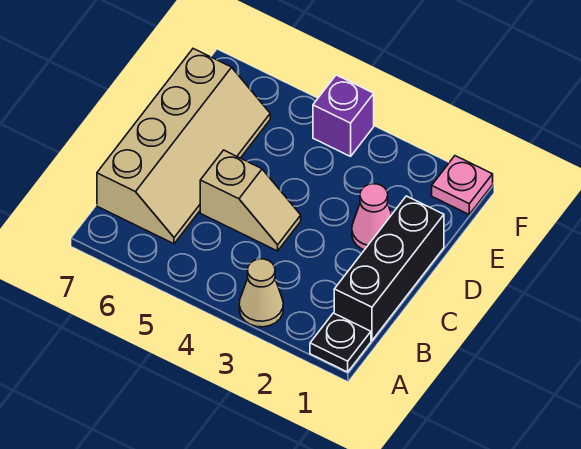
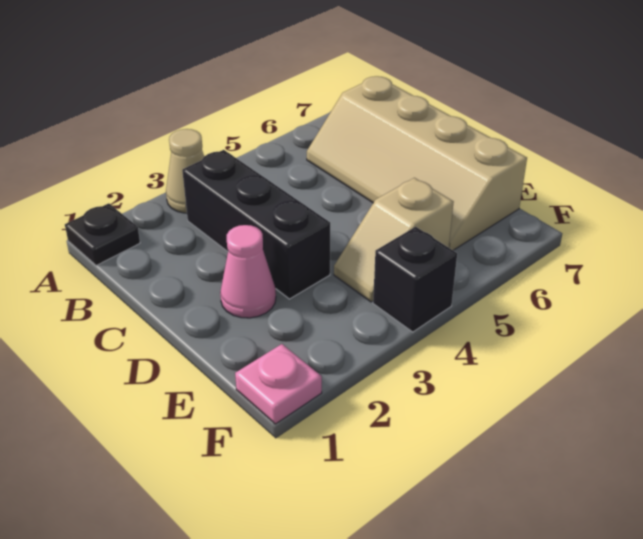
black 1x3 brick [334,196,444,340] -> black 1x3 brick moved to [182,150,330,299]
tan 1x2 slope [200,150,301,251] -> tan 1x2 slope moved to [334,178,454,302]
purple 1x1 brick [313,75,374,156] -> black 1x1 brick [373,227,457,332]

